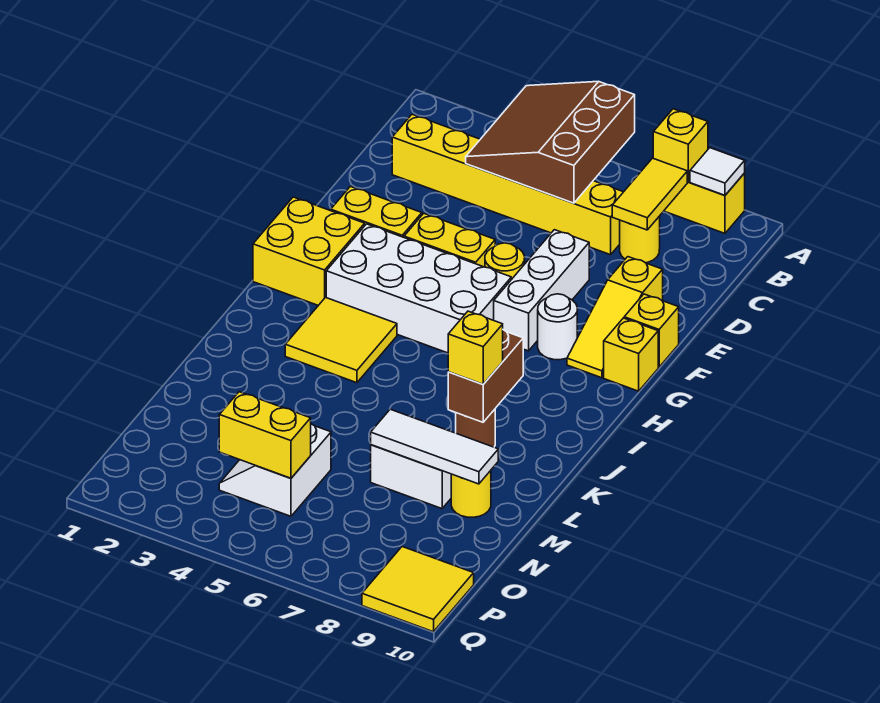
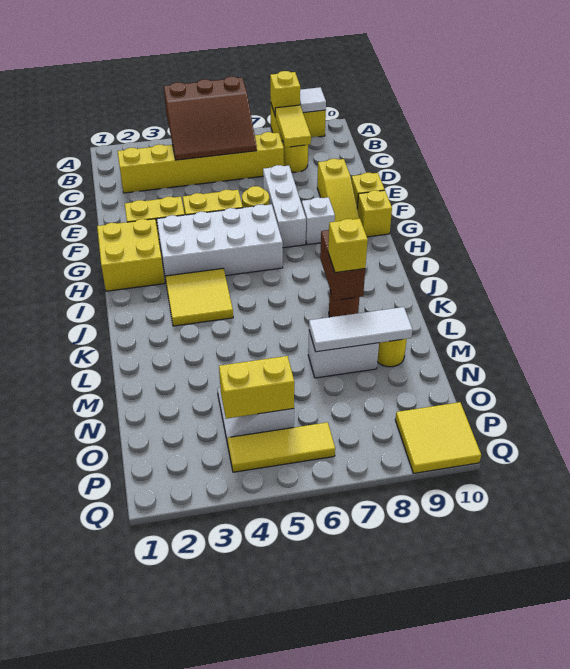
brown 3x3 slope [466,82,635,203] -> brown 3x3 slope turned to [164,77,257,160]
white 1x1 round brick [538,294,577,360] -> white 1x1 brick [302,197,335,245]
none -> yellow 1x3 tile [227,422,335,472]

